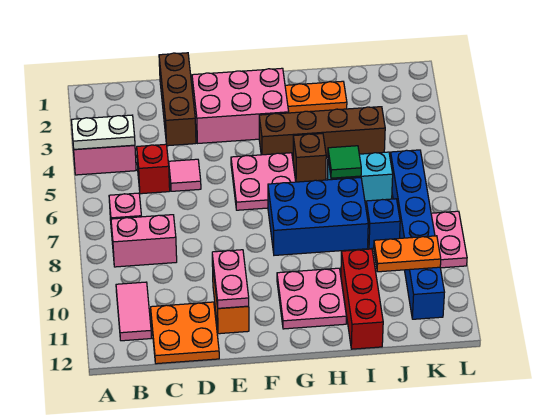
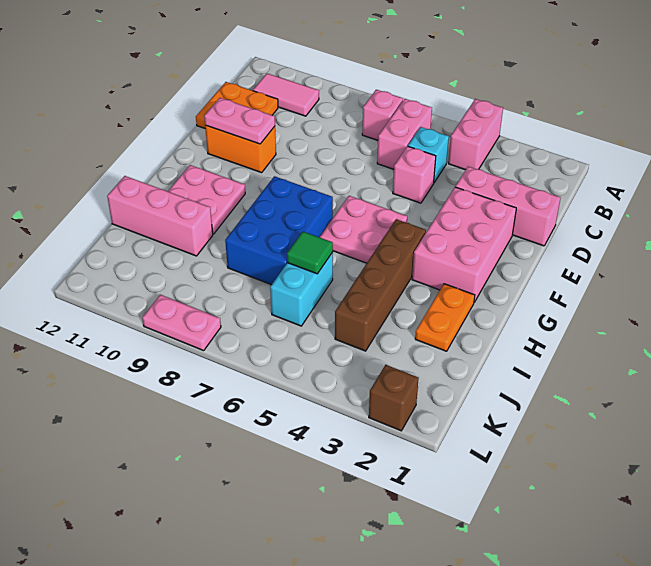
white 1x2 plate [72,115,135,149] -> none
pink 1x2 brick [111,215,177,267] -> pink 1x2 brick moved to [377,99,432,169]
red 1x1 brick [137,144,170,194] -> cyan 1x1 brick [408,127,449,183]
brown 1x3 brick [159,53,196,146] -> pink 1x3 brick [455,167,561,246]
pink 1x1 tile [169,159,201,191] -> pink 1x1 brick [393,146,436,203]
brown 1x1 brick [293,134,326,182] -> brown 1x1 brick moved to [369,365,419,431]
red 1x3 brick [341,249,383,349] -> pink 1x3 brick [107,176,213,256]
blue 1x1 brick [366,199,400,249] -> none
orange 1x2 plate [374,236,441,272] -> none
blue 1x6 brick [390,150,444,319] -> none

